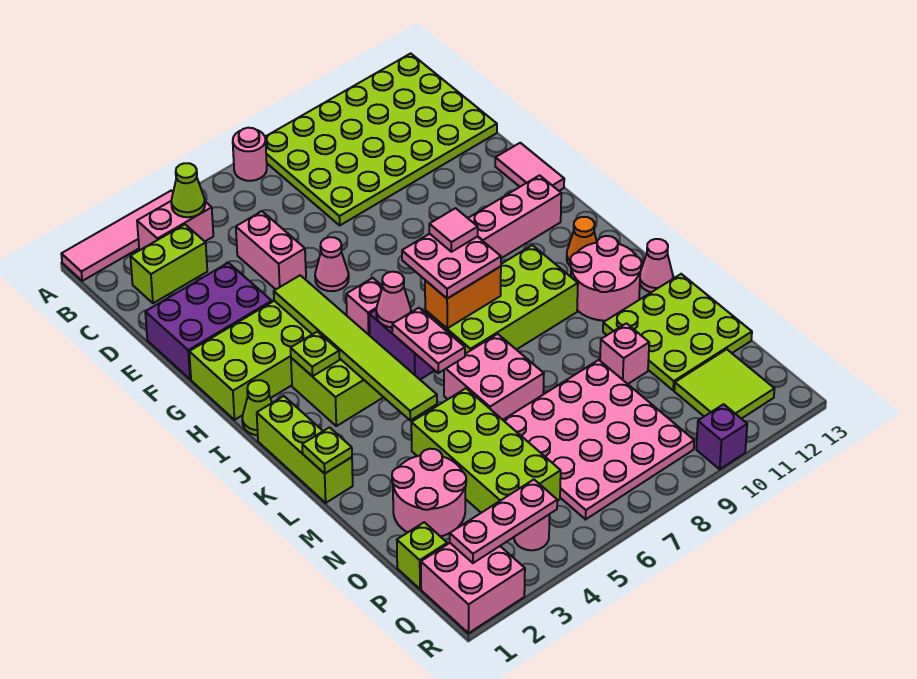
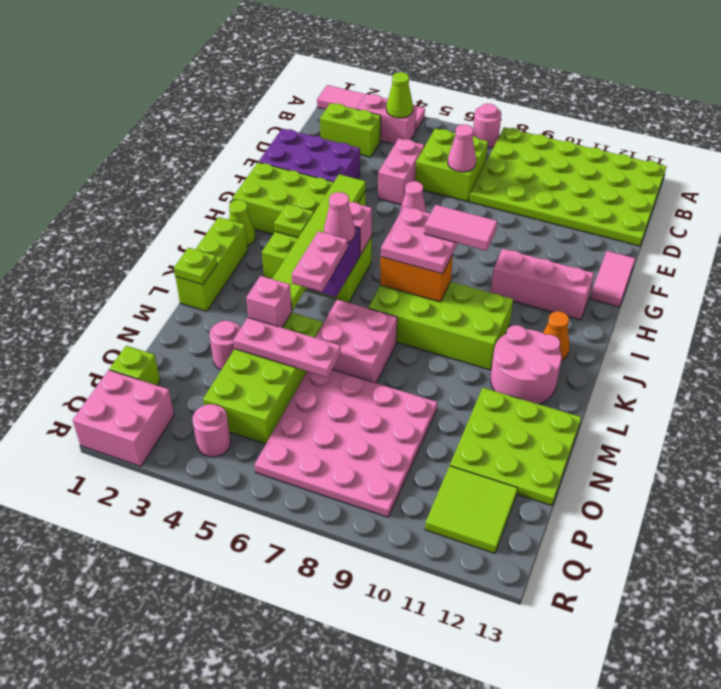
none -> lime 2x2 brick [415,129,488,202]
pink 1x1 tile [429,208,478,252] -> pink 1x2 tile [424,205,497,251]
pink 1x1 cone [640,239,673,292] -> pink 1x1 cone moved to [448,124,476,172]
pink 2x2 round brick [392,449,466,537] -> pink 1x1 round brick [210,321,241,370]
pink 1x1 brick [600,323,649,384] -> pink 1x1 brick moved to [246,276,292,328]
pink 1x3 plate [450,480,557,563] -> pink 1x3 plate moved to [233,318,341,378]
purple 1x1 brick [696,404,747,469] -> none

